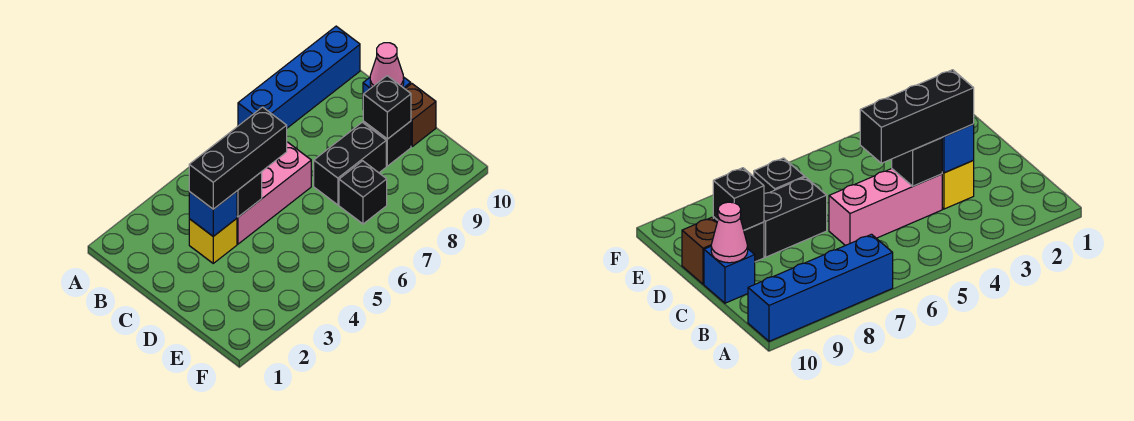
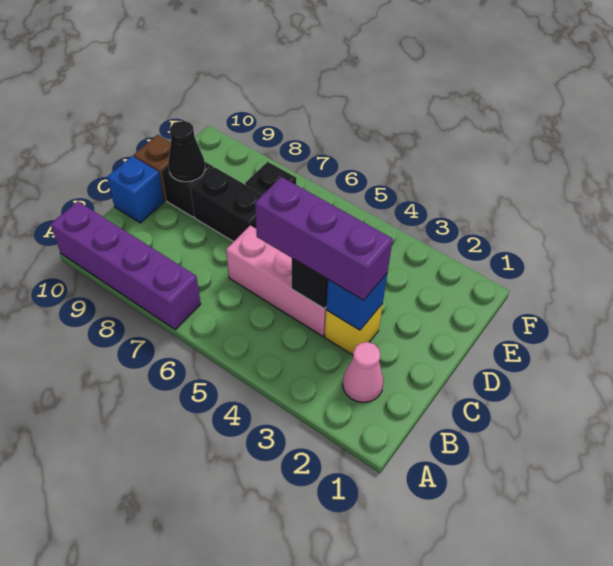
blue 1x4 brick [238,26,360,128] -> purple 1x4 brick [51,201,201,330]
black 1x3 brick [189,107,287,209] -> purple 1x3 brick [255,177,393,300]
pink 1x1 cone [370,43,404,87] -> pink 1x1 cone moved to [342,342,384,403]
black 1x1 brick [363,76,411,139] -> black 1x1 cone [168,121,205,182]

